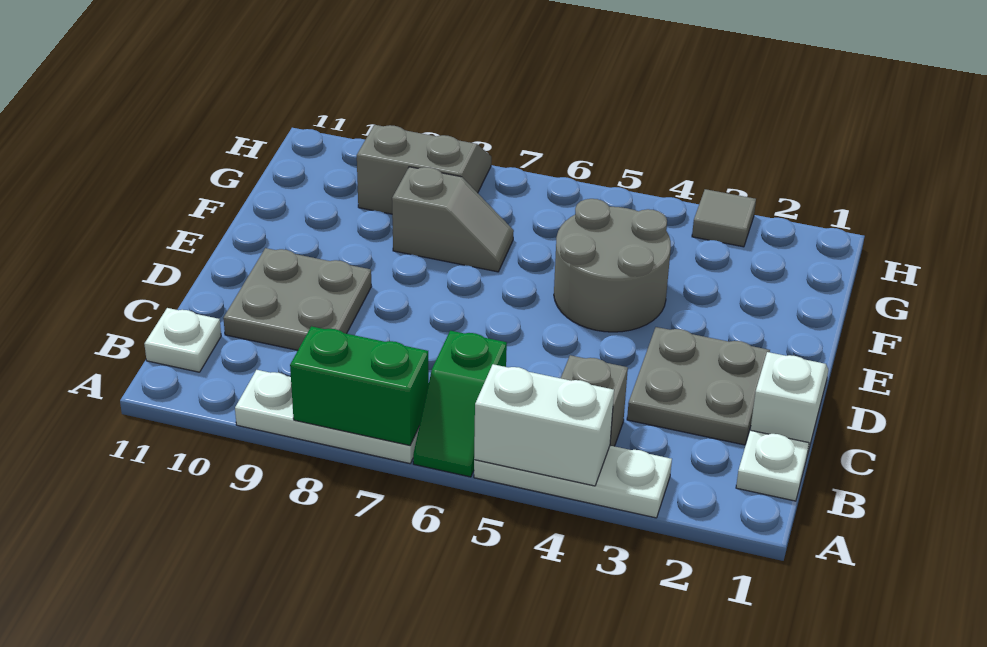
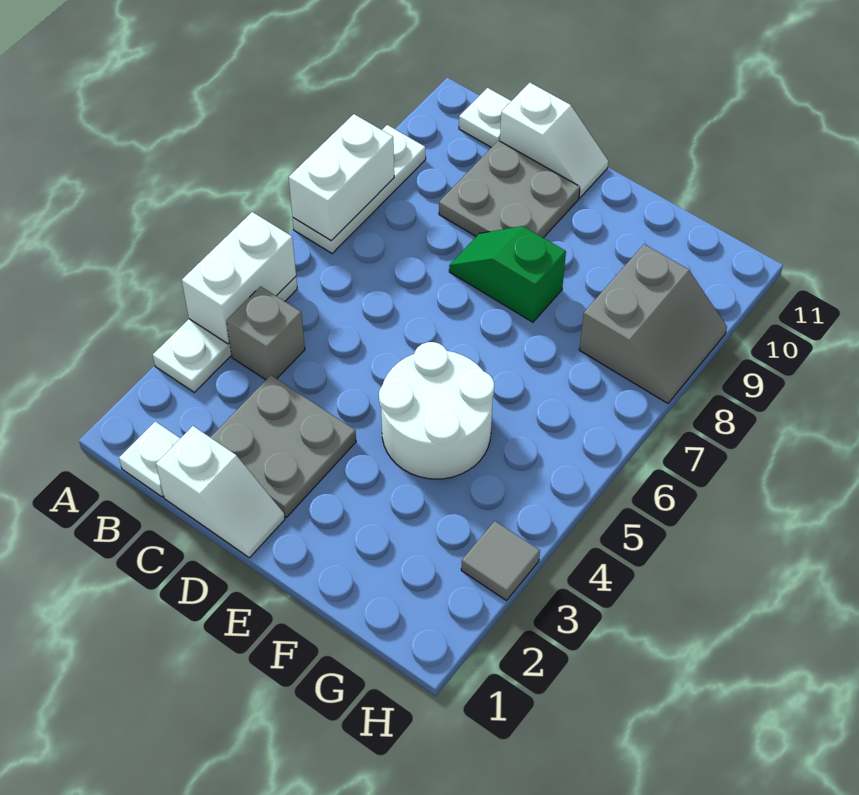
green 1x2 slope [413,331,507,477] -> green 1x2 slope moved to [449,226,566,322]
green 1x2 brick [290,326,429,445] -> white 1x2 brick [289,114,394,241]
none -> white 1x2 slope [500,83,608,198]
grey 2x2 round brick [554,199,671,332] -> white 2x2 round brick [379,342,494,479]
grey 1x2 slope [392,167,514,272] -> none

